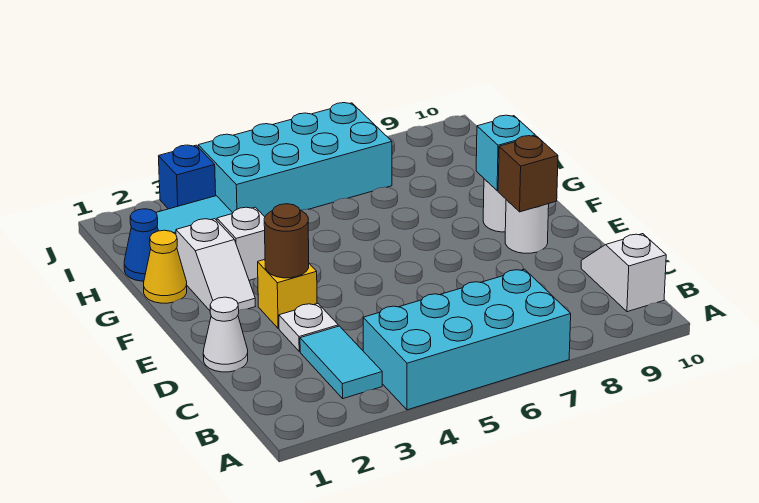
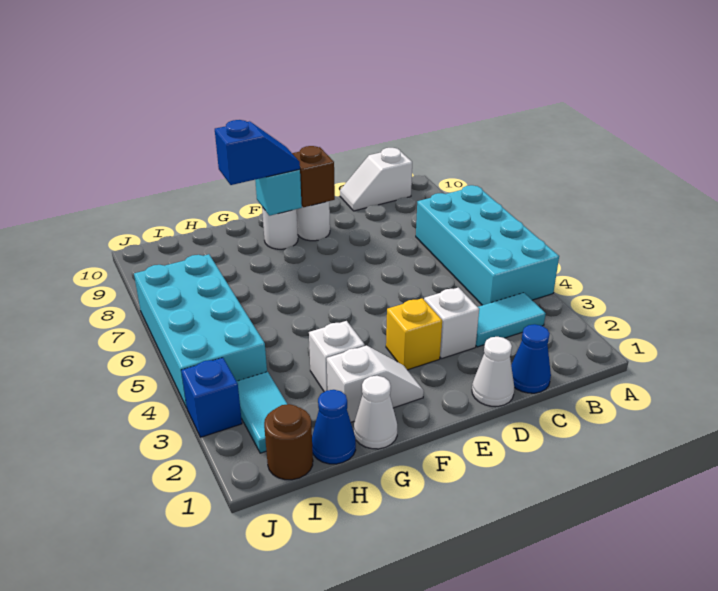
none -> blue 1x1 cone [511,324,551,393]
white 1x1 plate [279,304,338,351] -> white 1x1 brick [424,288,479,359]
brown 1x1 round brick [264,204,309,278] -> brown 1x1 round brick moved to [264,404,313,480]
none -> blue 1x2 slope [215,120,300,185]
yellow 1x1 cone [144,230,187,303] -> white 1x1 cone [354,376,397,449]

